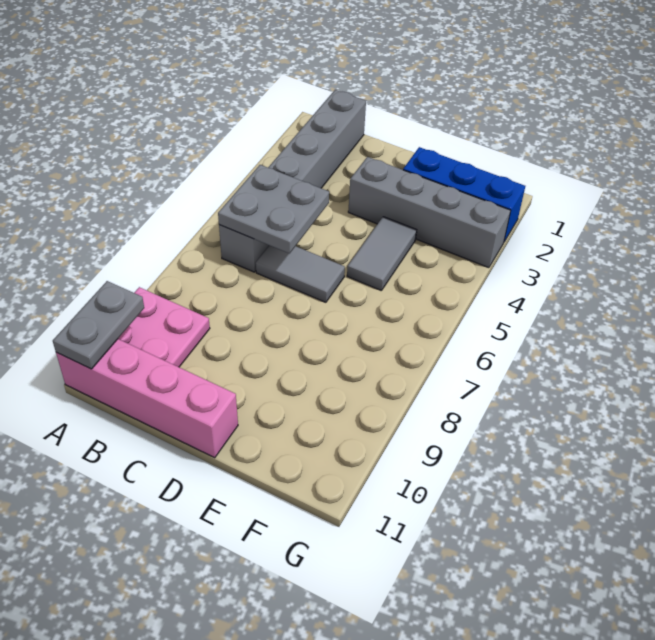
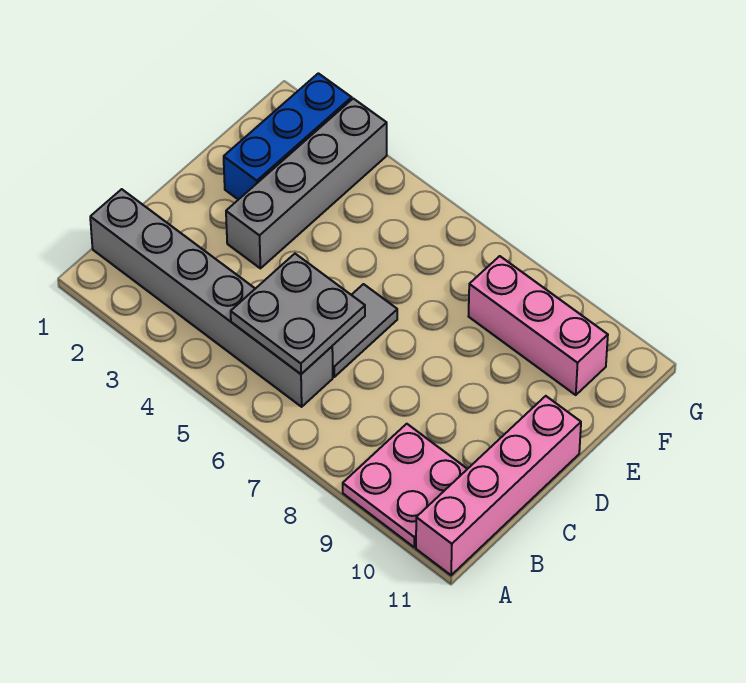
grey 1x2 plate [53,281,144,369] -> none
grey 1x2 tile [347,217,417,291] -> none
none -> pink 1x3 brick [469,256,608,395]

